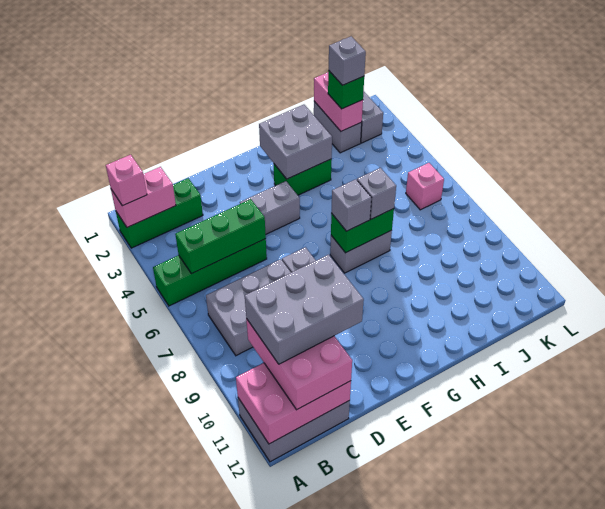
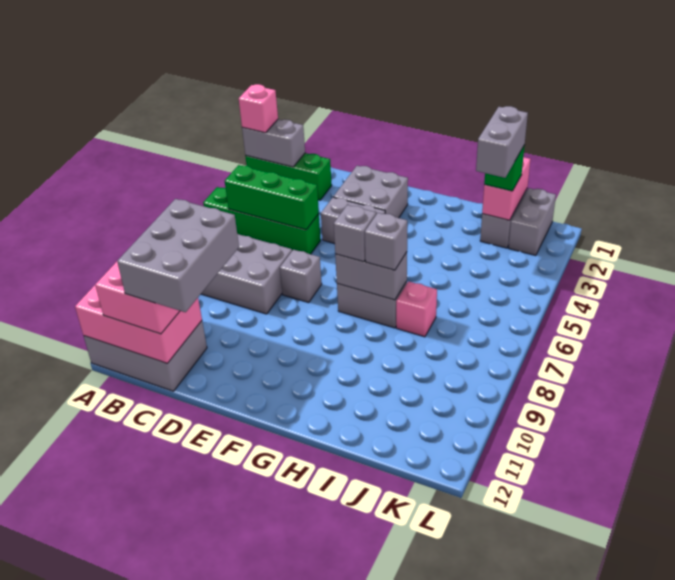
pink 1x2 brick [111,167,176,227] -> grey 1x2 brick [242,119,305,167]
grey 2x3 brick [245,255,364,364] -> grey 2x3 brick turned to [117,199,239,312]
grey 2x2 brick [259,105,332,179] -> grey 2x2 brick moved to [333,166,408,218]
green 1x2 brick [274,159,332,195] -> none
green 1x2 brick [331,209,394,253] -> grey 1x2 brick [335,252,407,300]
grey 1x1 brick [329,36,366,85] -> grey 1x2 brick [476,106,528,178]
pink 1x1 brick [406,163,444,210] -> pink 1x1 brick moved to [396,281,437,337]

